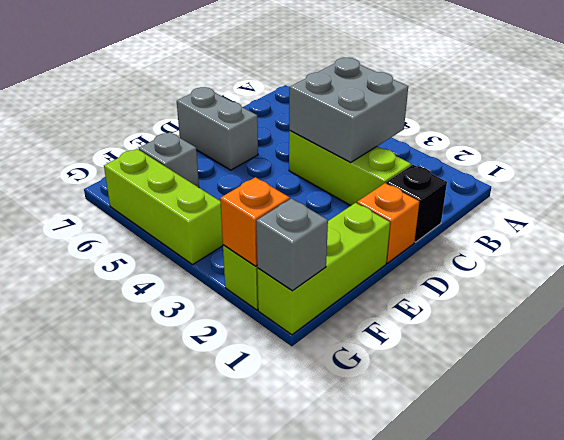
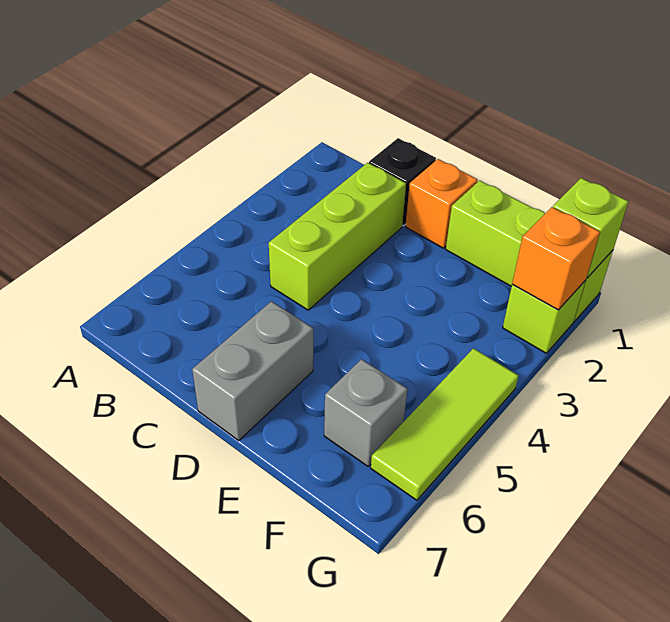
grey 2x2 brick [289,58,408,163] -> none
grey 1x1 brick [256,199,328,291] -> lime 1x1 brick [553,178,628,278]
lime 1x3 brick [104,149,223,265] -> lime 1x3 tile [371,348,519,500]

